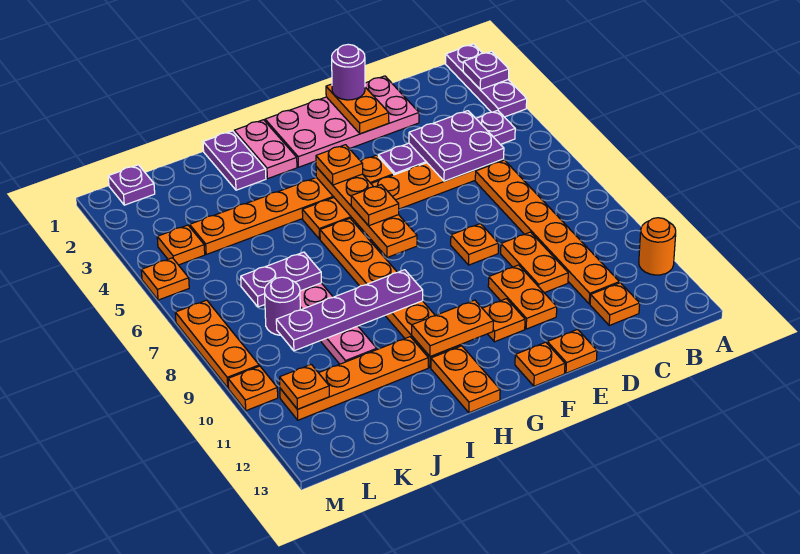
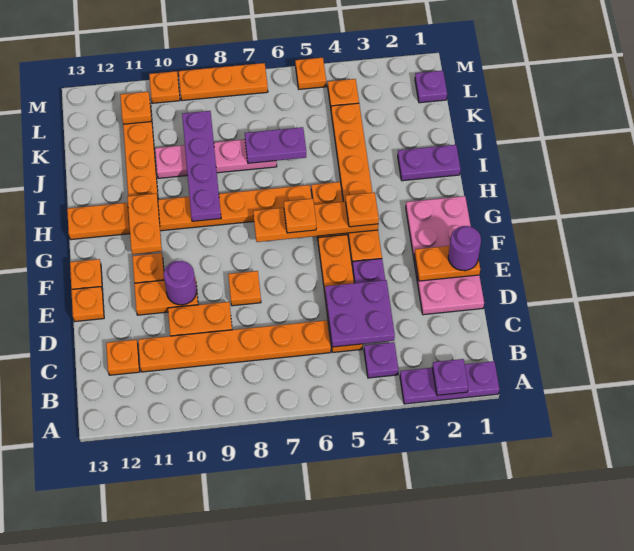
orange 1x1 round brick [639,218,676,275] -> none
pink 1x2 plate [234,120,297,179] -> none
purple 1x2 plate [241,252,321,307] -> purple 1x2 plate turned to [245,127,306,163]
purple 1x1 round brick [265,277,300,335] -> purple 1x1 round brick moved to [164,261,197,305]

